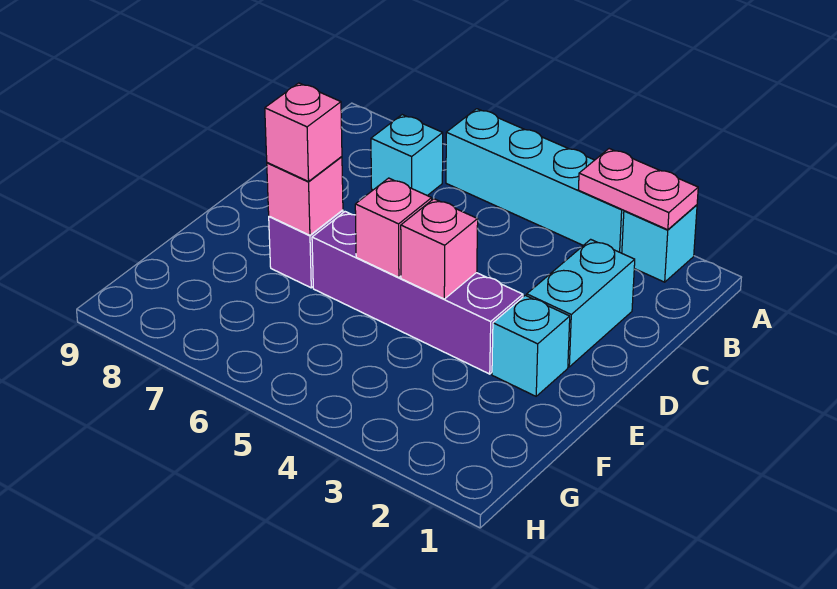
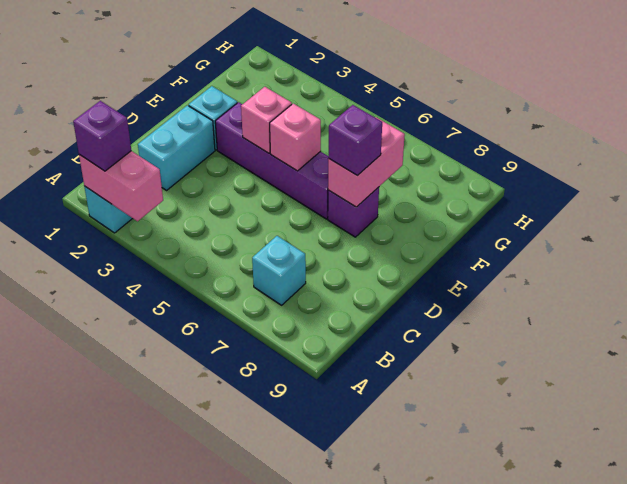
pink 1x2 plate [578,149,698,230] -> pink 1x2 brick [79,151,163,221]
none -> purple 1x1 brick [73,101,131,171]
cyan 1x4 brick [446,109,624,253] -> none
pink 1x1 brick [267,157,343,235] -> pink 1x2 brick [328,117,405,207]
pink 1x1 brick [265,83,342,181] -> purple 1x1 brick [328,105,382,176]

